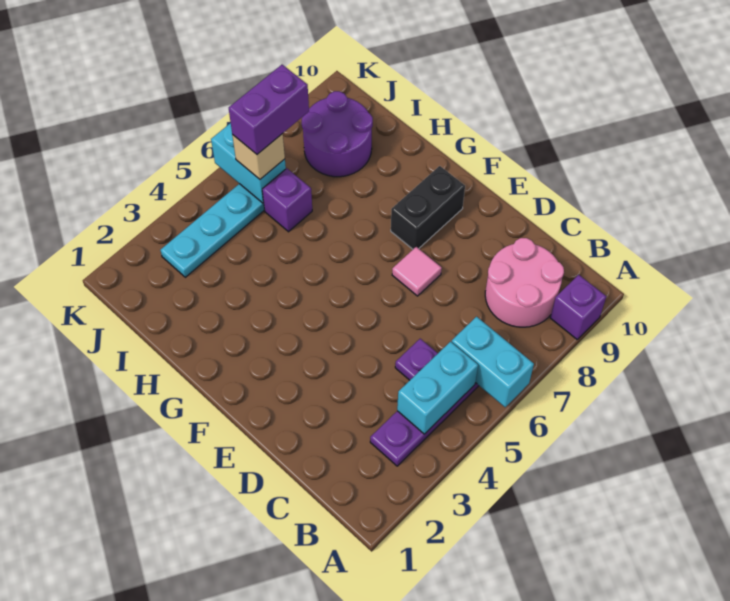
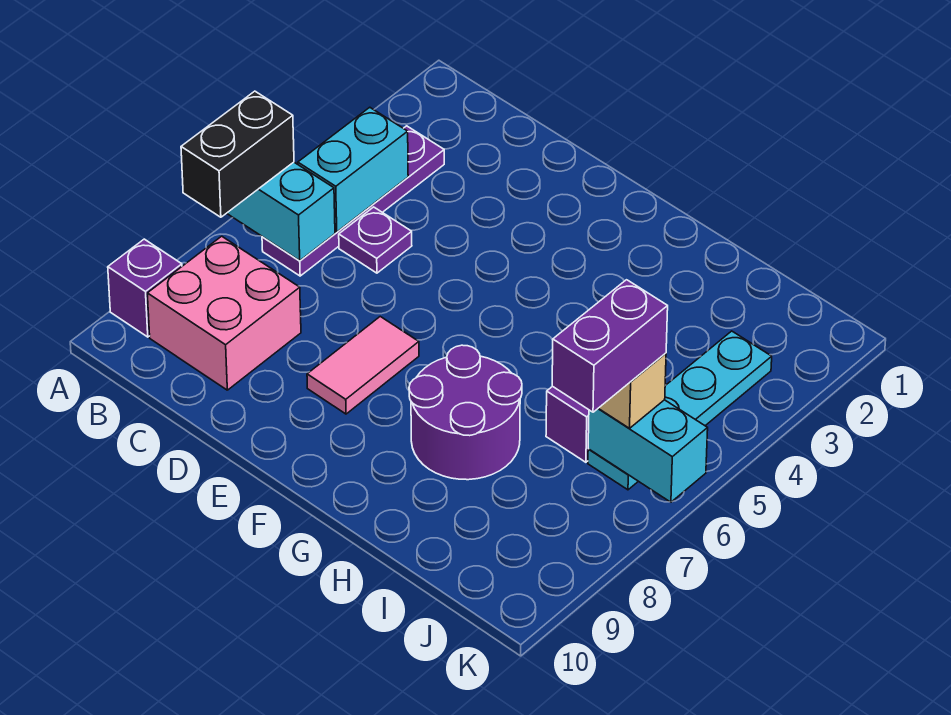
pink 2x2 round brick [485,238,564,327] -> pink 2x2 brick [147,236,301,390]
pink 1x1 tile [392,247,442,296] -> pink 1x2 tile [307,317,419,414]
black 1x2 brick [391,166,465,249] -> black 1x2 brick moved to [181,91,294,217]
purple 2x2 round brick [302,91,373,177] -> purple 2x2 round brick moved to [409,345,522,480]

